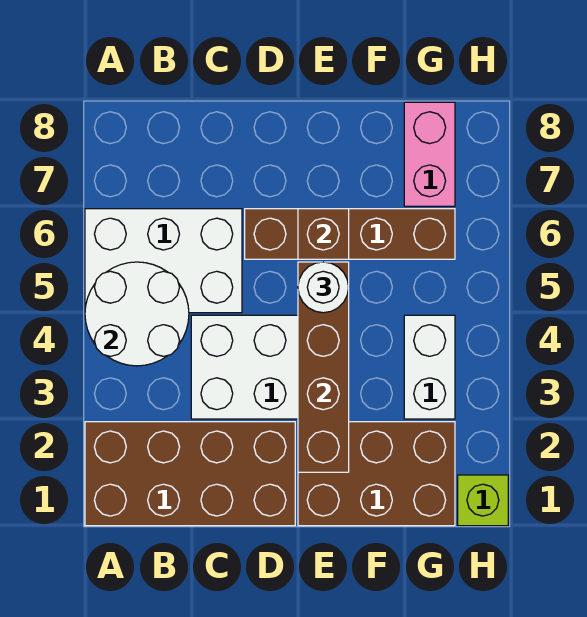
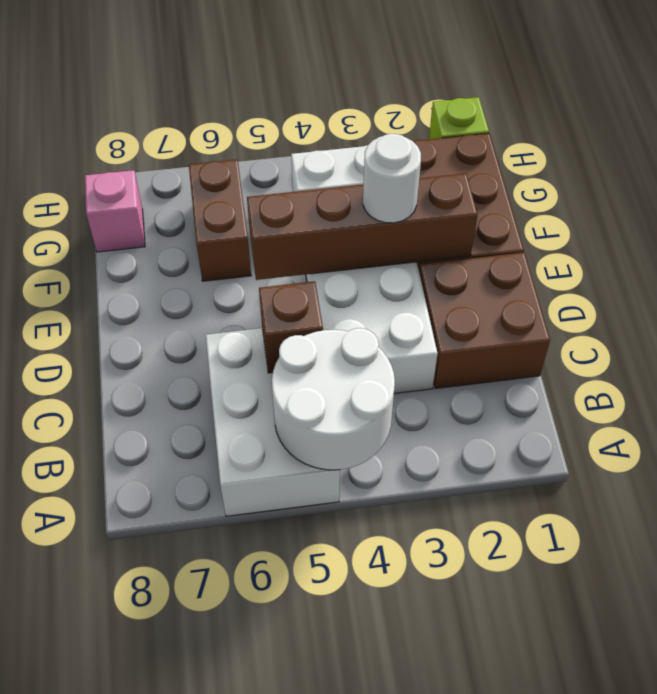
brown 2x4 brick [85,422,295,526] -> brown 2x2 brick [419,252,550,389]
brown 1x4 brick [245,209,455,259] -> brown 1x2 brick [189,160,251,281]
white 1x1 round brick [298,262,349,313] -> white 1x1 round brick moved to [363,134,421,223]
brown 1x1 brick [298,209,349,259] -> brown 1x1 brick moved to [259,281,323,373]
pink 1x2 brick [404,102,455,206] -> pink 1x1 brick [85,170,145,252]

